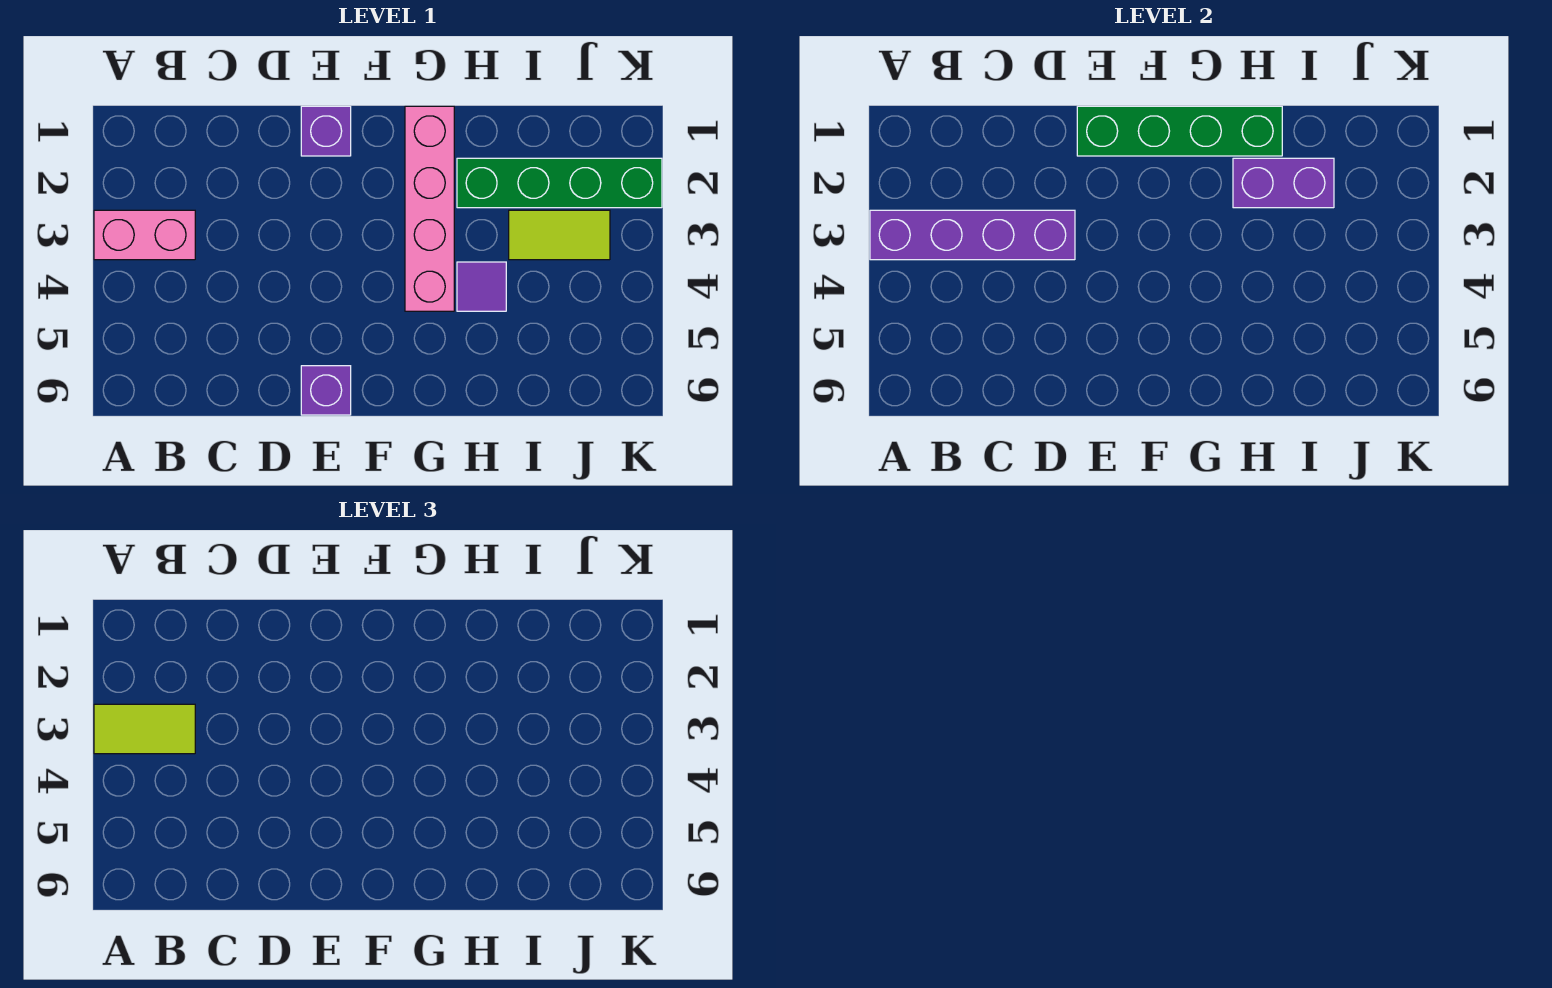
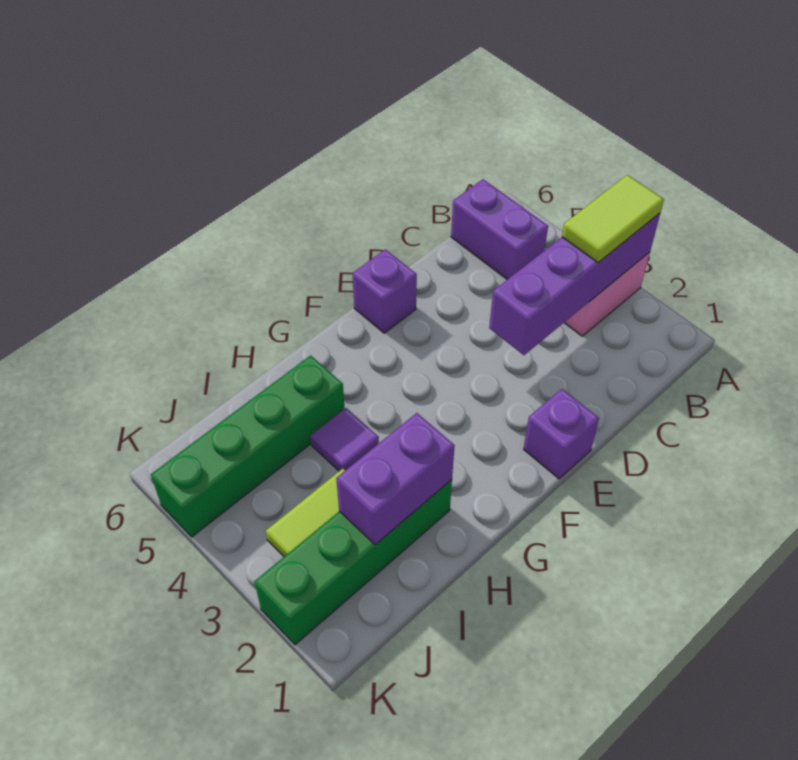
none -> purple 1x2 brick [451,179,548,280]
green 1x4 brick [1077,106,1282,156] -> green 1x4 brick moved to [151,355,345,537]
pink 1x4 brick [405,106,454,311] -> none

